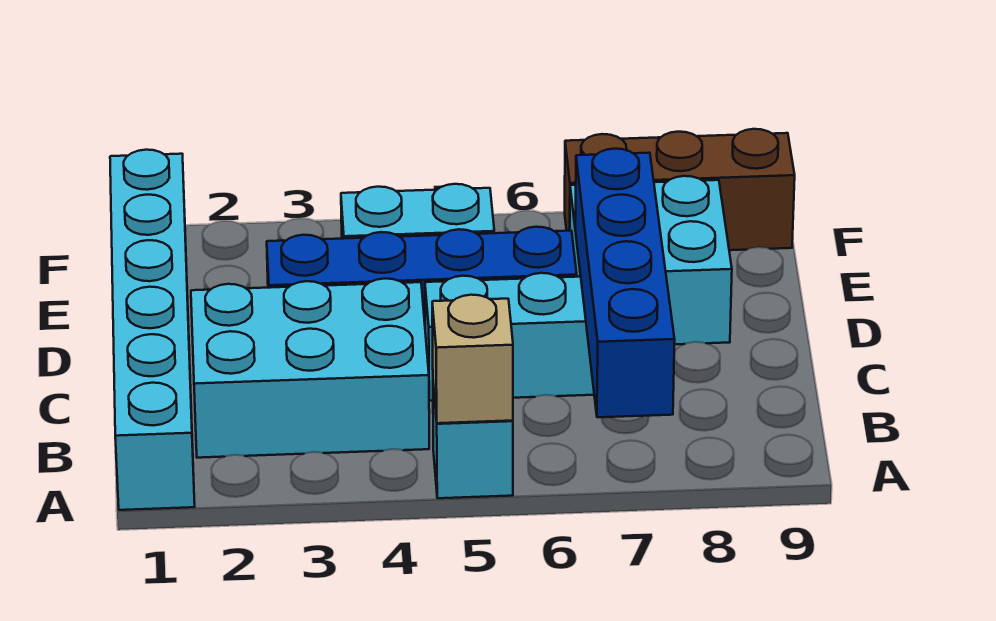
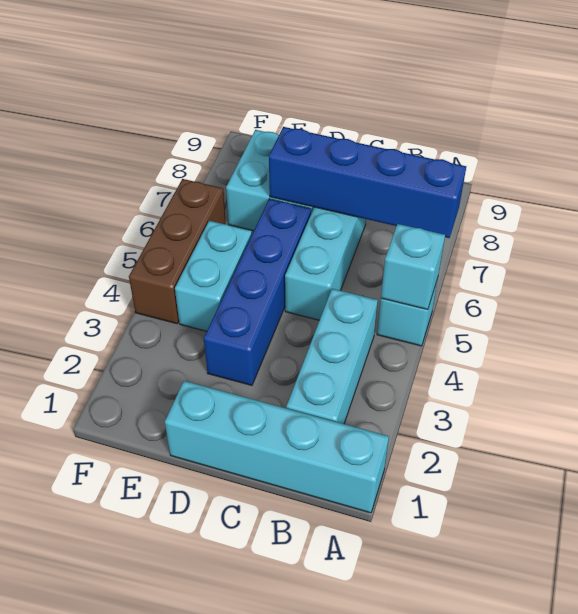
cyan 1x6 brick [110,150,195,510] -> cyan 1x4 brick [165,381,389,513]
tan 1x1 brick [432,295,513,423] -> cyan 1x1 brick [381,224,445,310]
cyan 2x3 brick [191,279,429,458] -> cyan 1x3 brick [286,289,378,424]
brown 1x3 brick [565,129,795,250] -> brown 1x3 brick moved to [129,179,226,324]

